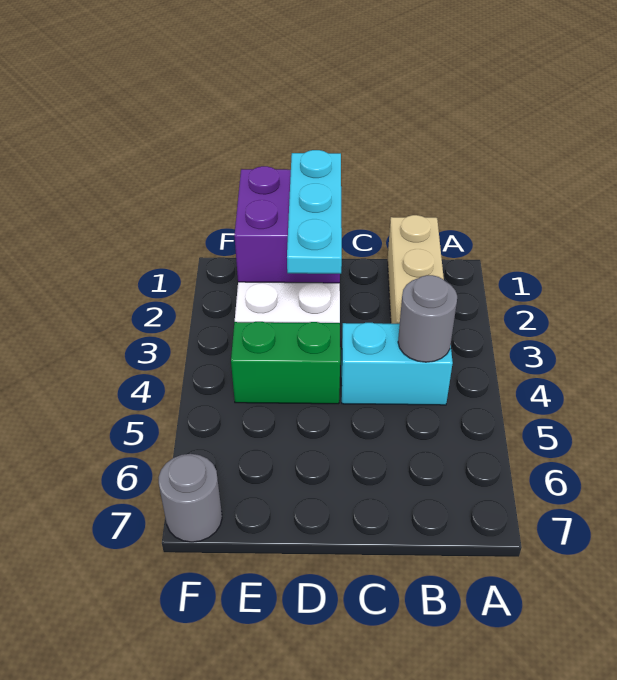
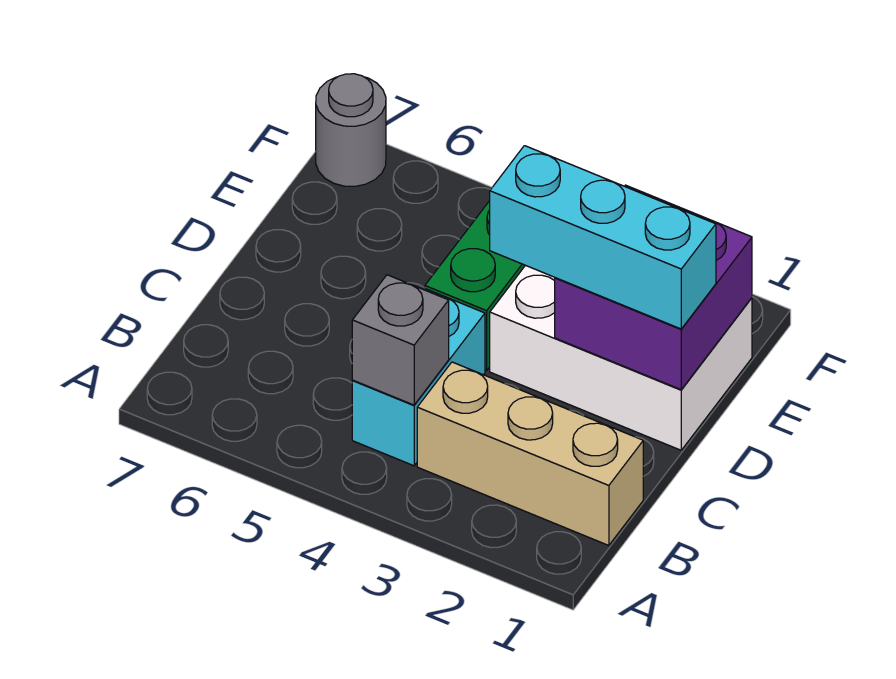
grey 1x1 round brick [398,275,457,362] -> grey 1x1 brick [352,275,449,405]
cyan 1x3 plate [287,150,342,274] -> cyan 1x3 brick [490,146,716,329]

